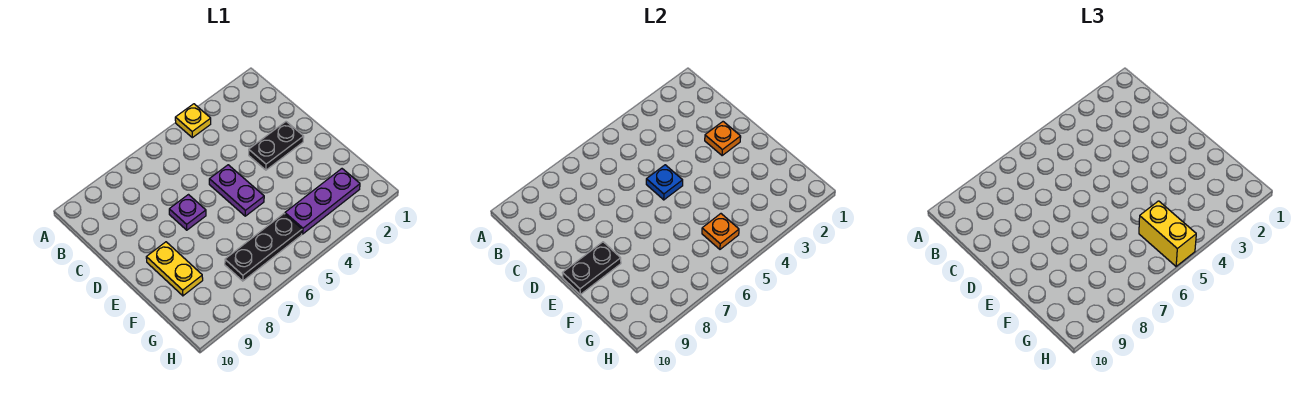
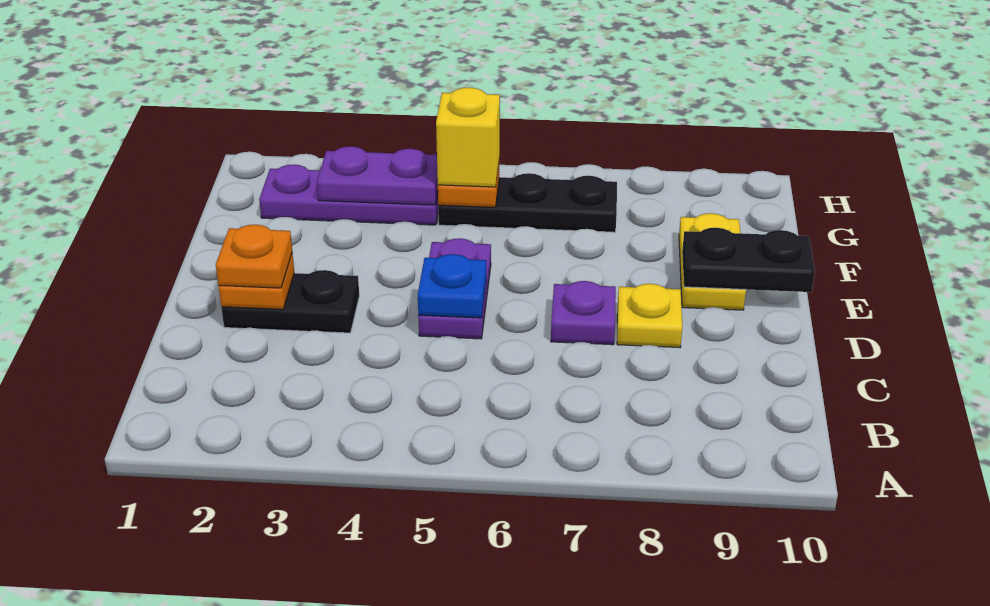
yellow 1x1 plate [175,104,211,138] -> yellow 1x1 plate moved to [617,284,682,348]
none -> orange 1x1 plate [216,225,292,288]
none -> purple 1x2 plate [317,146,438,205]
yellow 1x2 brick [1139,201,1196,266] -> yellow 1x1 brick [436,88,500,187]

